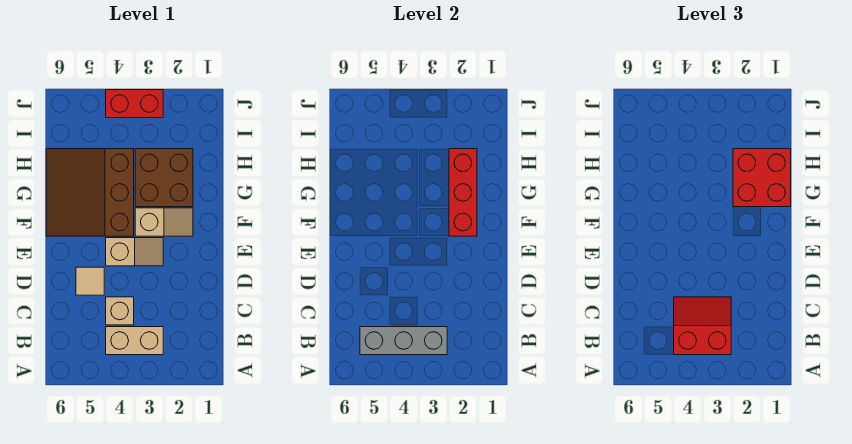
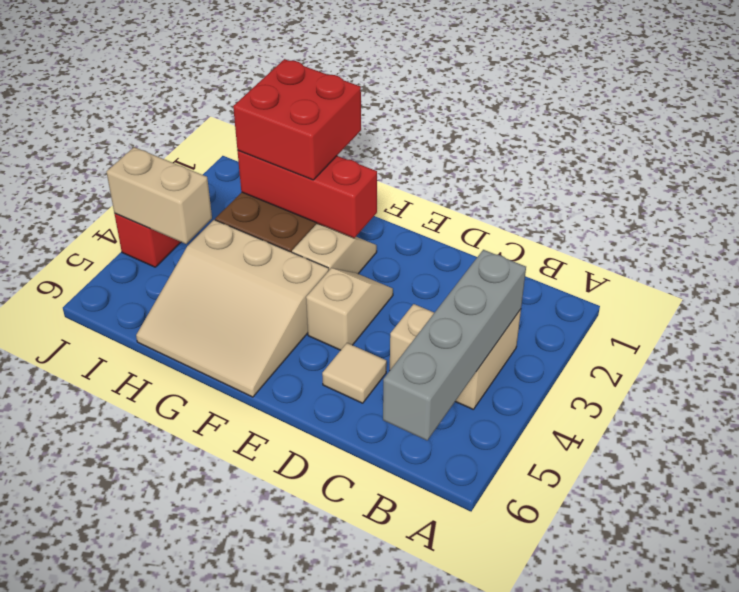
grey 1x3 brick [360,327,447,355] -> grey 1x4 brick [383,250,526,440]
red 2x2 slope [674,297,731,355] -> none
brown 3x3 slope [46,149,134,236] -> tan 3x3 slope [136,220,329,397]
none -> tan 1x2 brick [107,147,212,244]

